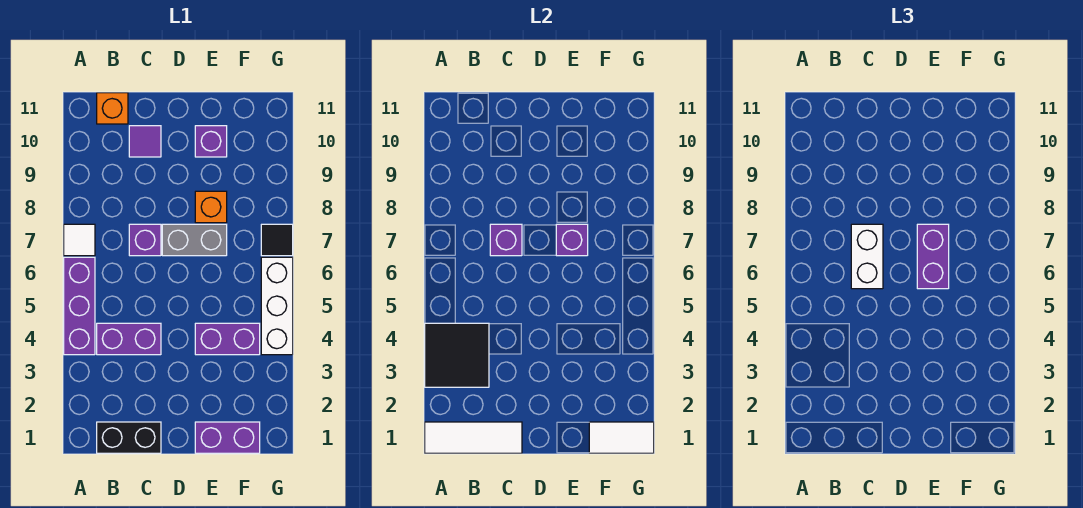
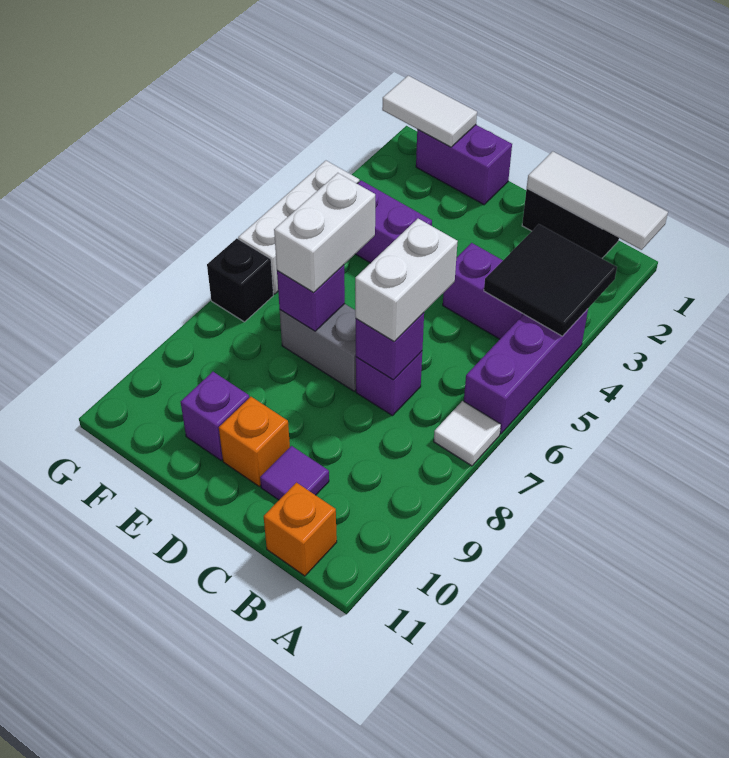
purple 1x2 brick [917,224,949,289] -> white 1x2 brick [274,173,375,293]
orange 1x1 brick [195,191,227,223] -> orange 1x1 brick moved to [219,397,290,486]
black 1x1 tile [261,224,293,256] -> black 1x1 brick [207,238,273,322]

